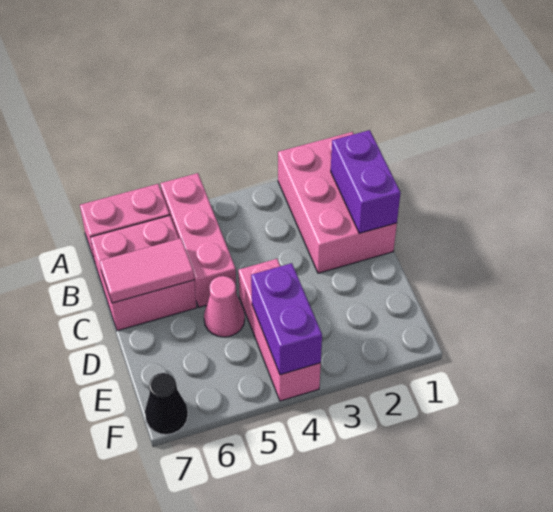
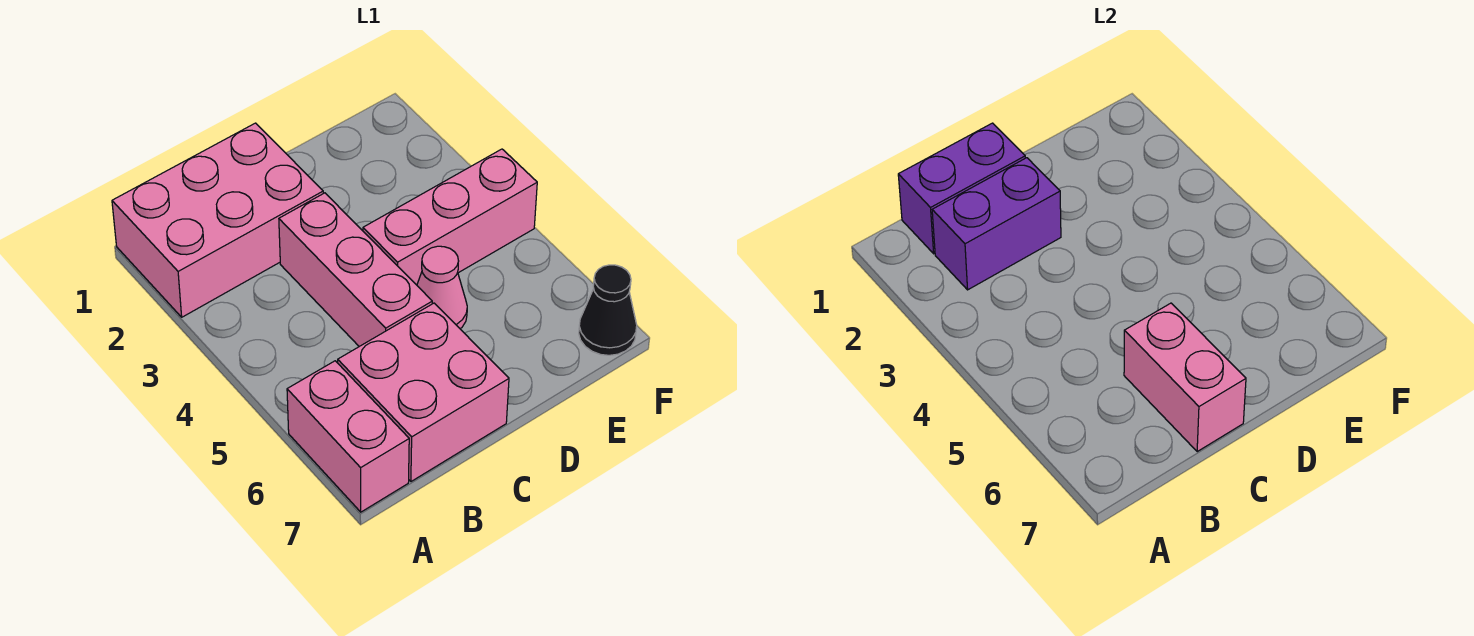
pink 1x3 brick [160,173,237,307] -> pink 1x3 brick turned to [279,193,432,346]
pink 1x2 tile [99,238,194,303] -> pink 1x2 brick [1124,303,1246,451]
purple 1x2 brick [251,263,322,375] -> purple 1x2 brick moved to [932,158,1061,290]

